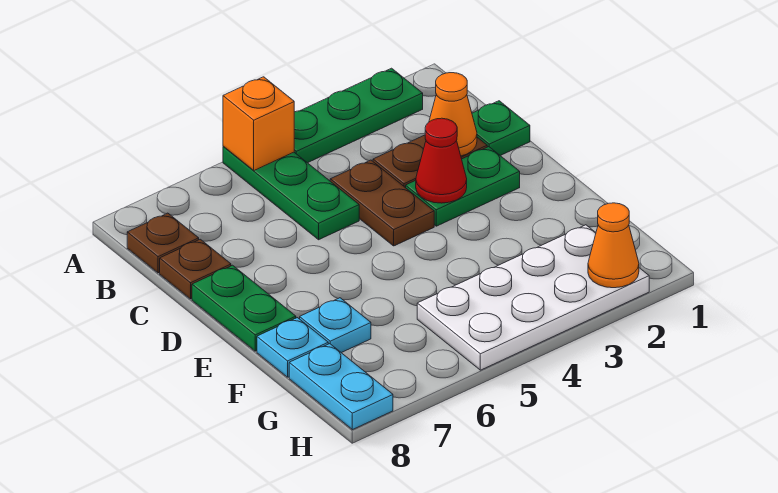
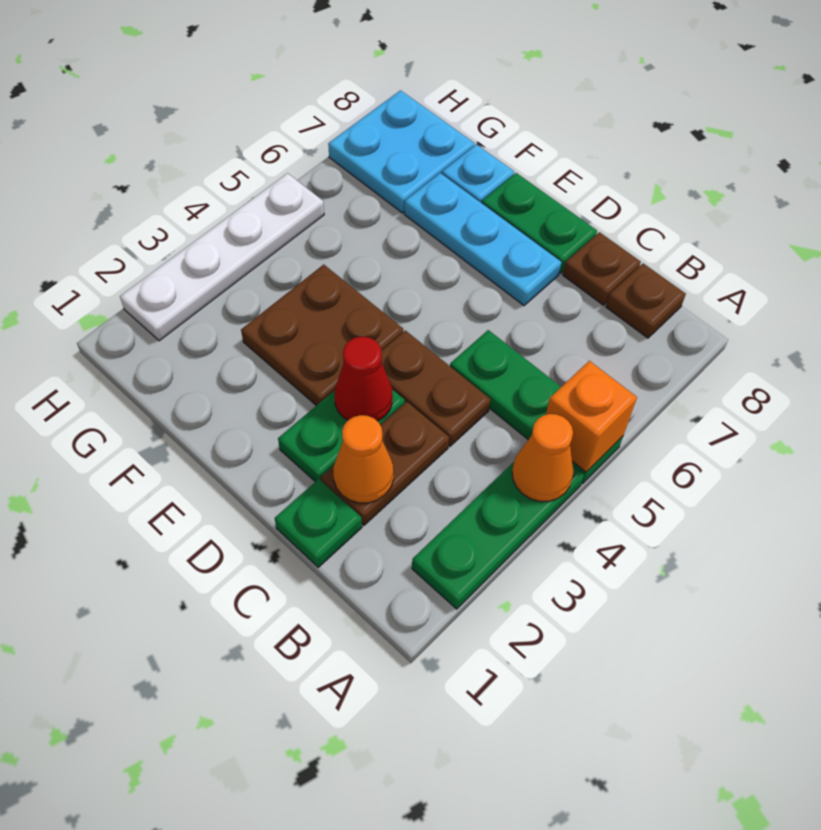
none -> brown 2x2 plate [241,265,403,406]
cyan 1x1 plate [300,298,371,353] -> cyan 1x3 plate [404,173,561,306]
white 2x4 plate [417,225,649,370] -> white 1x4 plate [120,173,324,341]
cyan 1x2 plate [289,344,393,430] -> cyan 2x2 plate [328,90,474,213]
orange 1x1 cone [588,203,639,288] -> orange 1x1 cone moved to [512,414,574,501]

